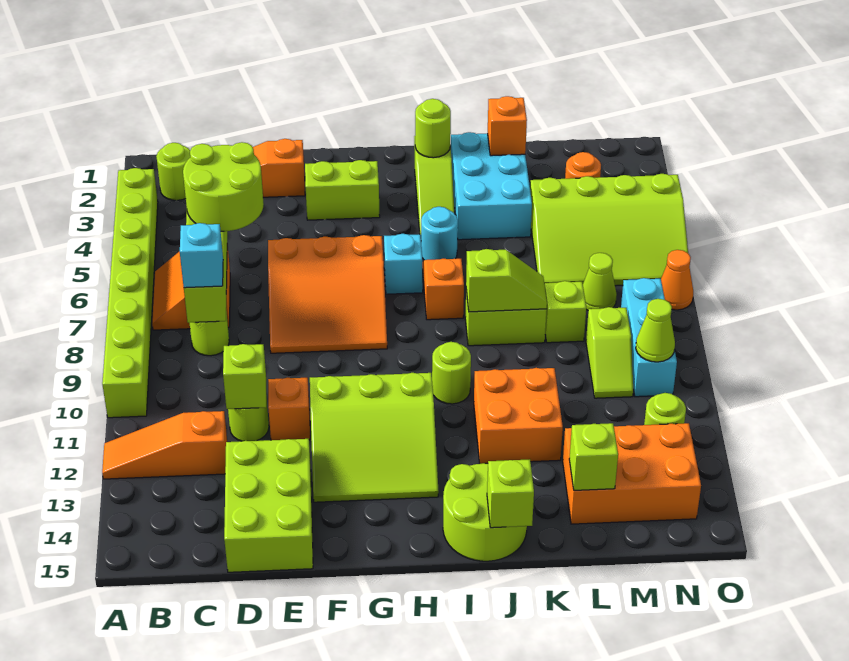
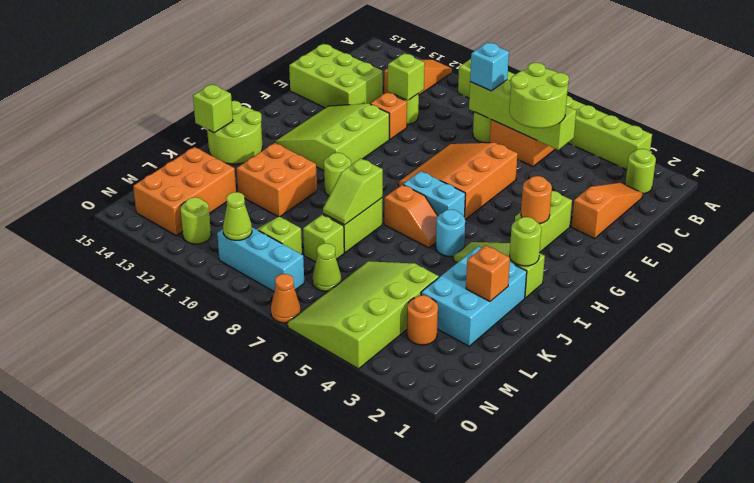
none -> orange 1x1 round brick [521,176,552,224]
cyan 1x1 brick [384,234,423,294] -> cyan 1x2 brick [403,171,465,216]
cyan 2x3 brick [451,132,532,240] -> cyan 2x3 brick turned to [421,246,527,346]
lime 1x1 brick [569,423,618,490] -> none

